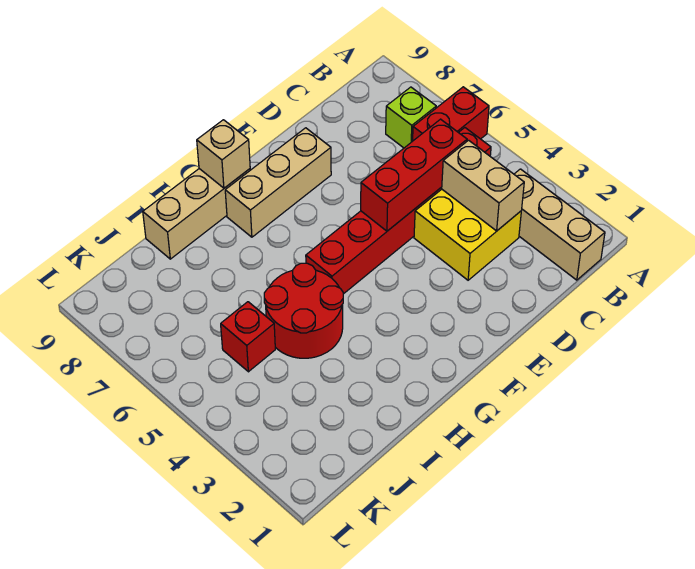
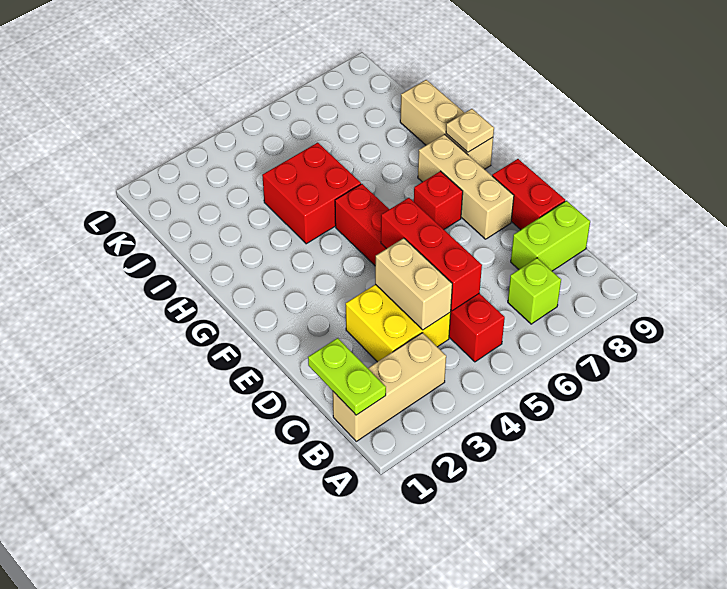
red 1x2 brick [413,87,489,141] -> red 1x2 brick moved to [492,159,565,230]
none -> lime 1x2 plate [308,338,386,415]
tan 1x2 brick [442,140,524,231] -> tan 1x2 brick turned to [375,238,452,330]
none -> lime 1x2 brick [511,201,590,271]
tan 1x1 brick [197,120,250,188] -> tan 1x1 plate [446,109,494,152]
red 2x2 round brick [264,263,343,358] -> red 2x2 brick [262,143,361,244]
red 1x1 brick [221,302,275,372] -> red 1x1 brick moved to [414,171,463,229]

